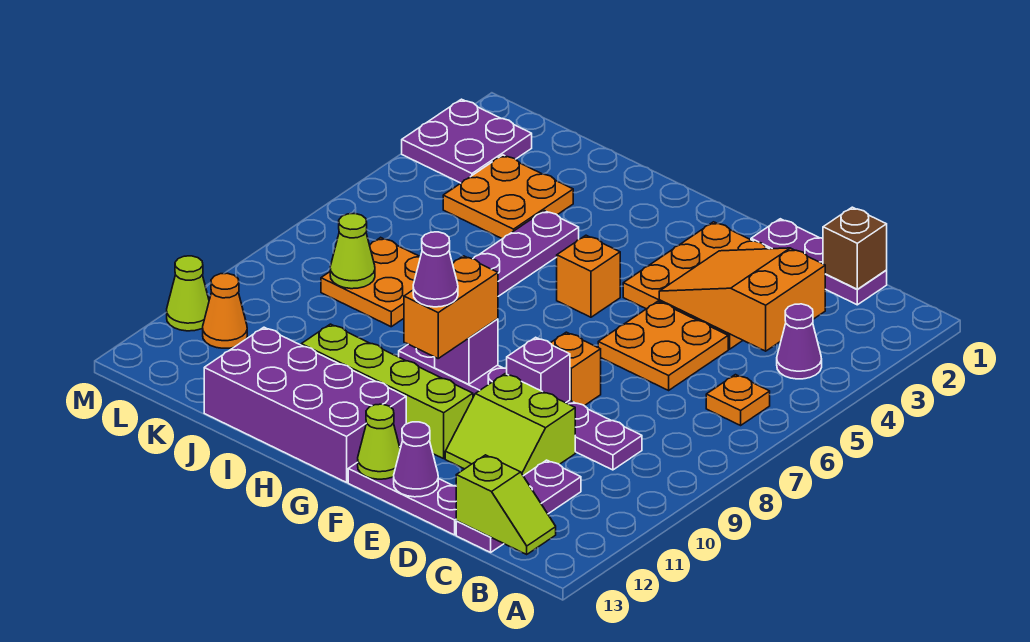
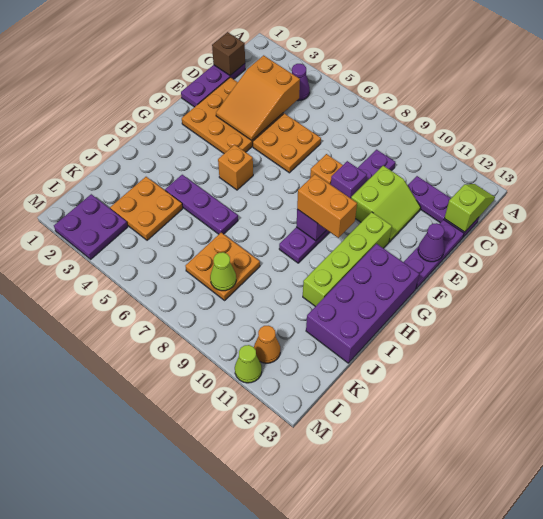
orange 1x1 plate [706,375,770,425] -> none
lime 1x1 cone [358,404,400,479] -> none
purple 1x1 cone [413,232,458,307] -> none

